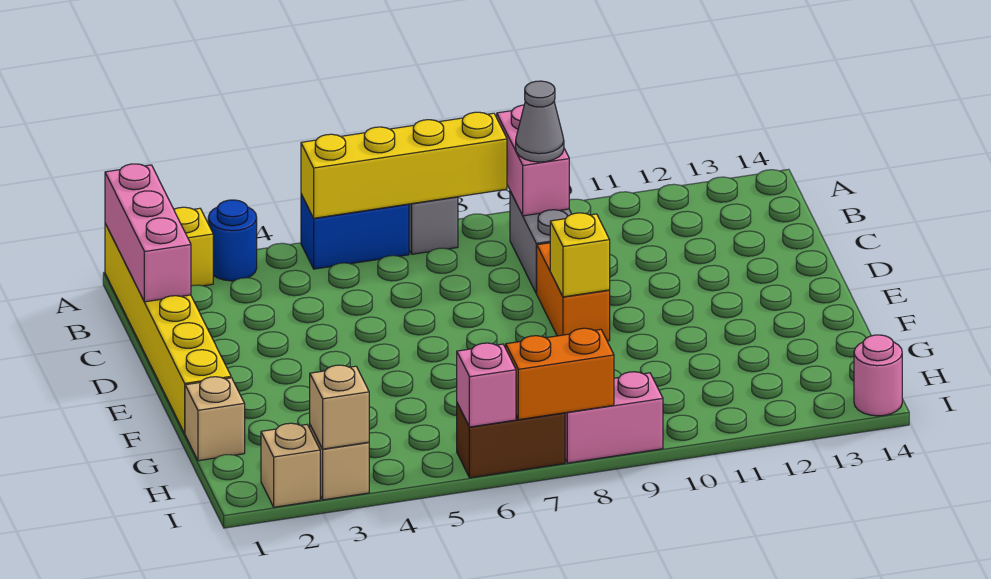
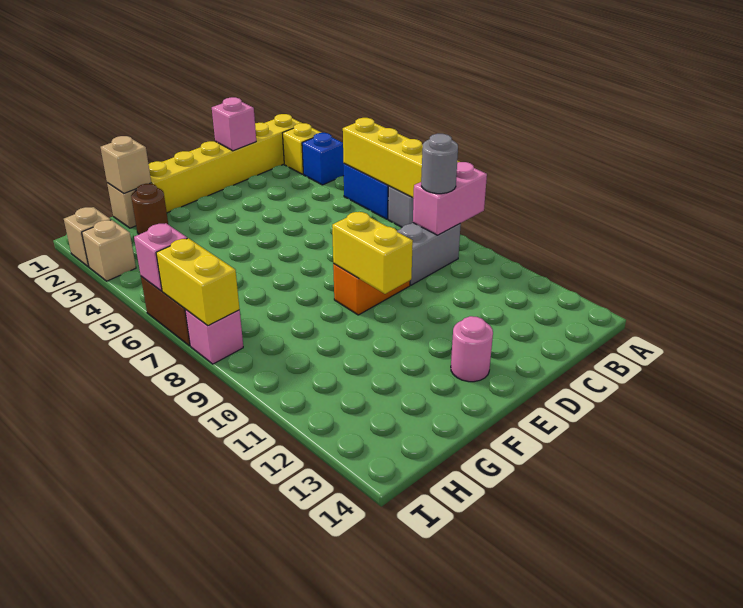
pink 1x3 brick [105,164,191,302] -> pink 1x1 brick [212,97,256,151]
blue 1x1 round brick [208,200,257,281] -> blue 1x1 brick [302,133,344,185]
grey 1x1 cone [516,81,564,162] -> grey 1x1 round brick [421,134,458,194]
yellow 1x1 brick [550,213,610,297] -> yellow 1x2 brick [332,212,413,294]
none -> brown 1x1 round brick [131,184,168,234]
tan 1x1 brick [310,365,369,449] -> tan 1x1 brick moved to [100,136,151,194]
orange 1x2 brick [506,328,614,420] -> yellow 1x2 brick [156,238,240,326]
pink 1x2 brick [565,372,663,463] -> pink 1x1 brick [185,309,243,364]
pink 1x1 round brick [854,335,902,416] -> pink 1x1 round brick moved to [451,316,493,382]

